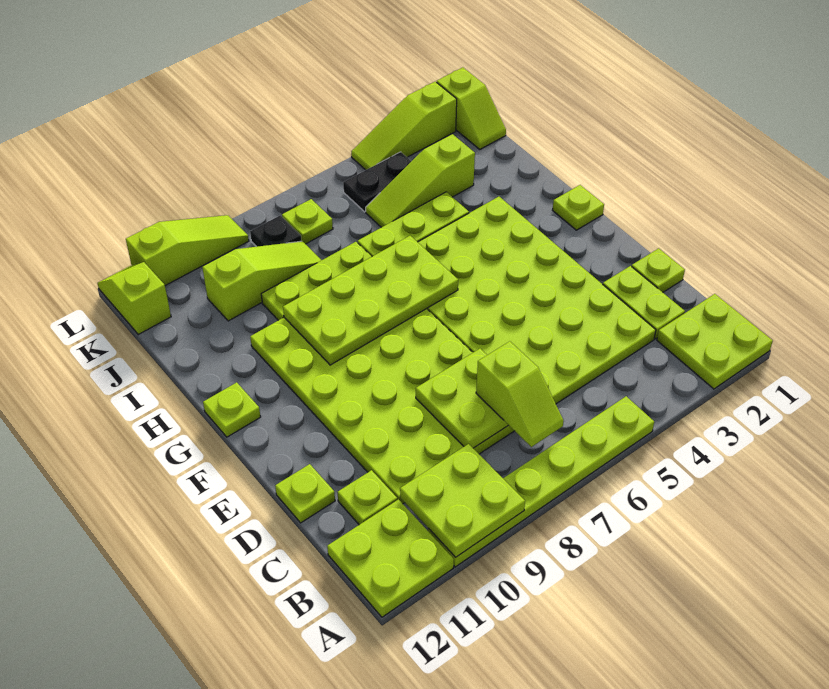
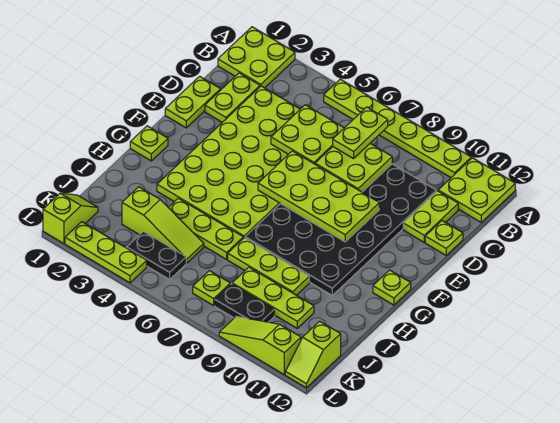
lime 2x2 plate [400,444,525,557] -> lime 2x2 plate moved to [271,105,344,164]
lime 1x2 slope [476,341,564,447] -> lime 1x2 plate [333,107,388,159]
lime 4x6 plate [250,309,514,504] -> black 4x6 plate [245,164,436,295]
lime 1x1 plate [338,470,397,525] -> lime 1x2 plate [403,191,458,242]
lime 1x1 plate [632,248,685,292] -> lime 1x2 plate [165,76,221,128]
lime 2x4 plate [283,236,458,365] -> lime 2x4 plate moved to [258,151,379,242]
lime 1x3 slope [202,241,321,321] -> lime 1x3 plate [232,267,314,328]
black 1x1 plate [250,215,301,247] -> black 1x2 plate [215,284,274,322]
lime 1x3 slope [351,82,457,170] -> lime 1x3 plate [65,222,147,283]

